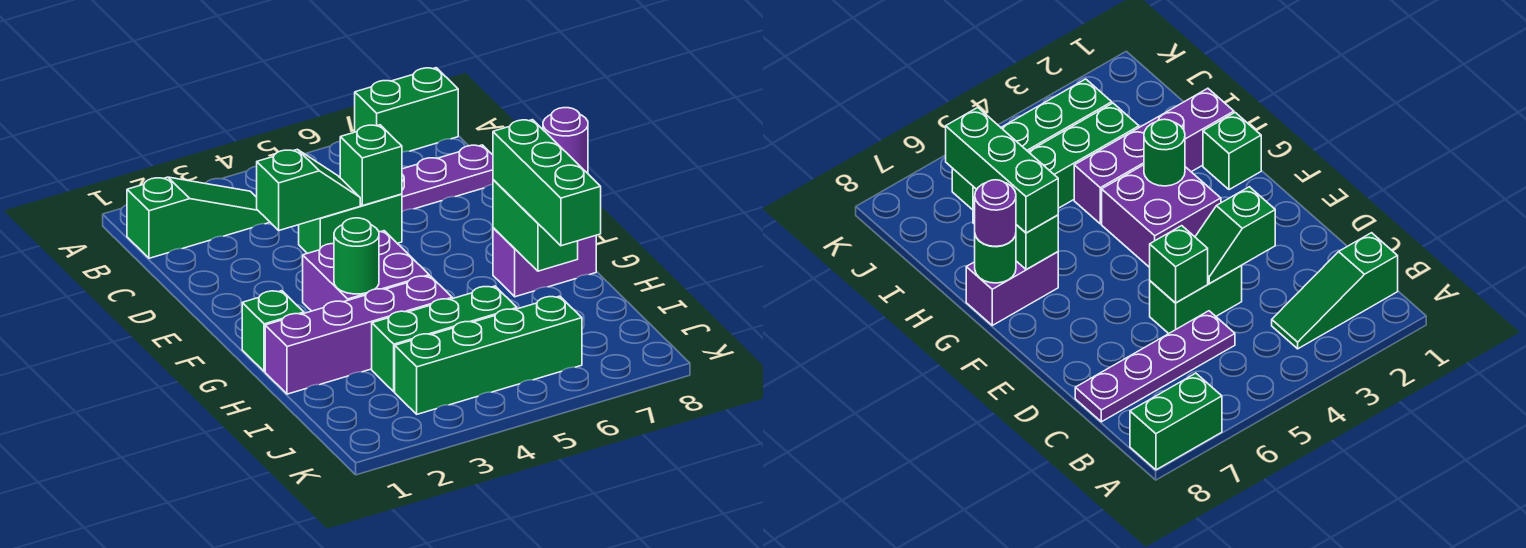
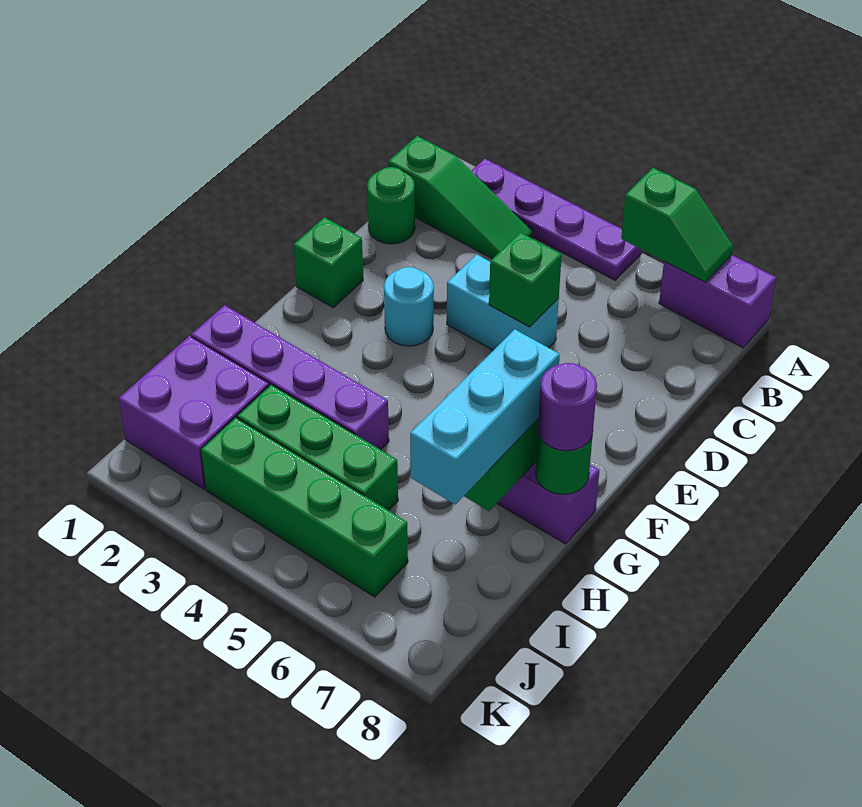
green 1x2 brick [355,68,458,152] -> purple 1x2 brick [659,255,776,348]
purple 1x4 plate [402,145,493,211] -> purple 1x4 plate moved to [472,159,642,280]
green 1x2 slope [257,149,360,231] -> green 1x2 slope moved to [621,168,733,282]
green 1x2 brick [299,194,402,253] -> cyan 1x2 brick [447,254,559,350]
none -> cyan 1x1 round brick [384,267,434,346]
purple 2x2 brick [303,231,429,311] -> purple 2x2 brick moved to [119,336,269,489]
green 1x1 brick [242,291,304,372] -> green 1x1 brick moved to [294,217,363,308]
green 1x1 round brick [334,218,379,294] -> green 1x1 round brick moved to [367,167,415,244]
green 1x3 brick [493,120,601,246] -> cyan 1x3 brick [410,329,560,504]

